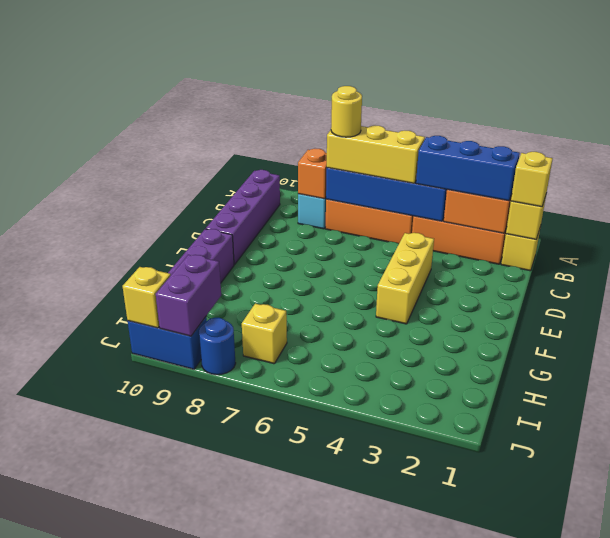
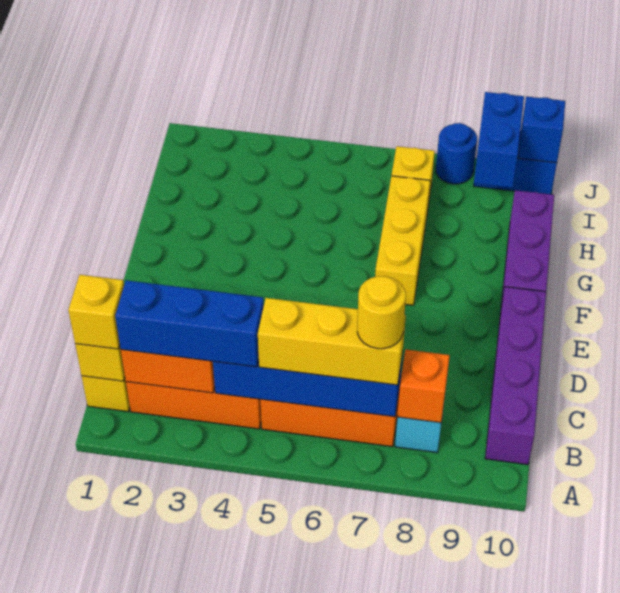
yellow 1x3 brick [376,233,434,324] -> yellow 1x3 brick moved to [375,176,430,305]
purple 1x2 brick [156,255,221,336] -> blue 1x2 brick [474,92,524,188]
yellow 1x1 brick [123,267,171,328] -> blue 1x1 brick [518,96,565,163]

